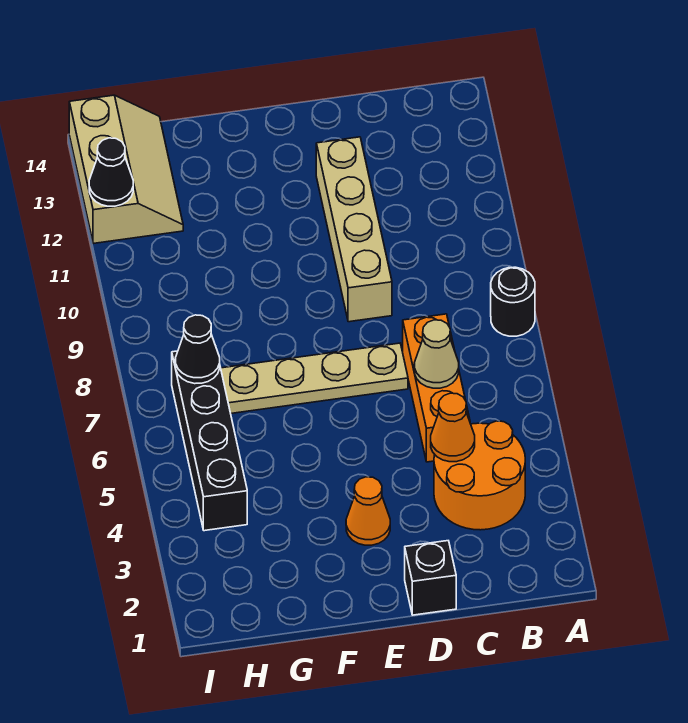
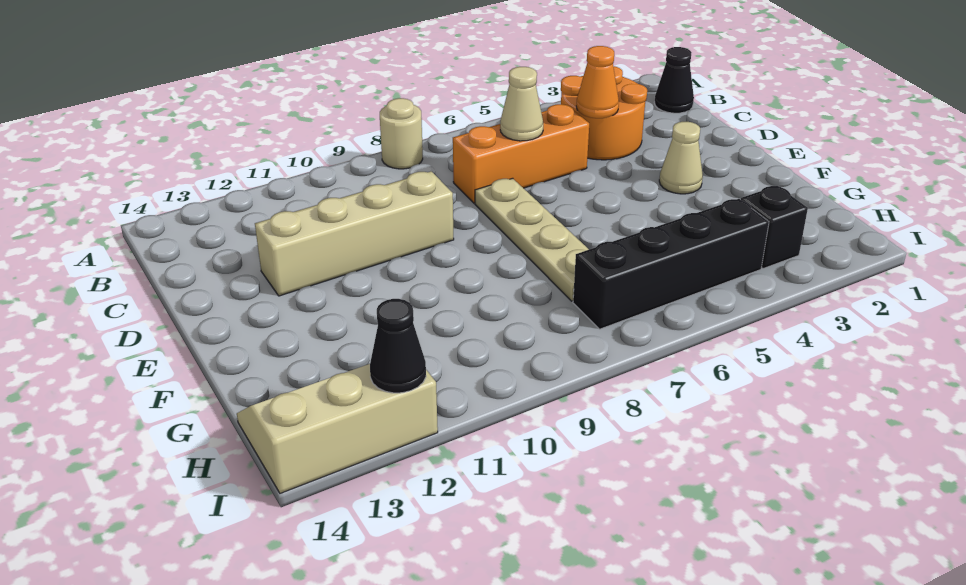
black 1x1 round brick [491,267,535,336] -> tan 1x1 round brick [380,98,423,169]
black 1x1 brick [405,541,456,615] -> black 1x1 brick moved to [741,186,808,269]
orange 1x1 cone [346,477,390,545] -> tan 1x1 cone [659,122,703,194]
black 1x1 cone [175,315,220,384] -> black 1x1 cone moved to [654,47,694,113]

